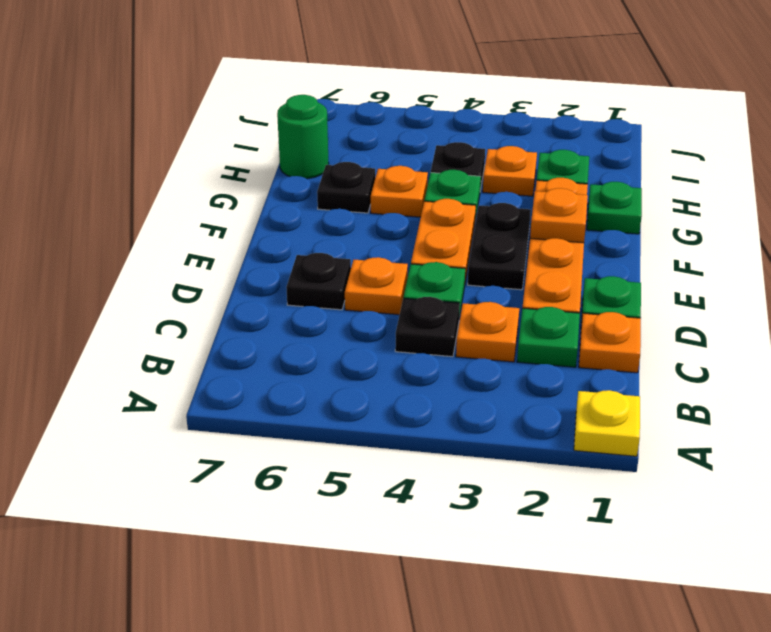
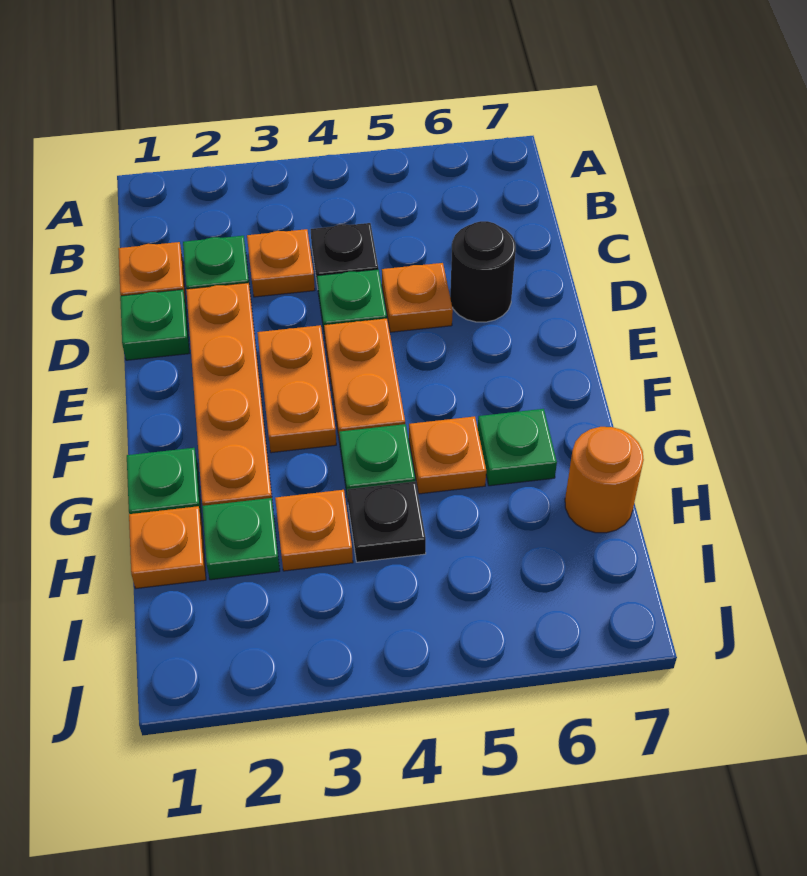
yellow 1x1 plate [574,390,640,456] -> none
black 1x1 plate [286,253,351,310] -> black 1x1 round brick [450,221,516,322]
black 1x2 plate [468,203,531,290] -> orange 1x2 plate [257,325,336,453]
orange 1x1 plate [530,188,588,243] -> orange 1x1 plate moved to [129,506,206,588]
black 1x1 plate [317,162,375,213] -> green 1x1 plate [478,409,557,486]
green 1x1 round brick [277,95,329,179] -> orange 1x1 round brick [565,427,644,533]

